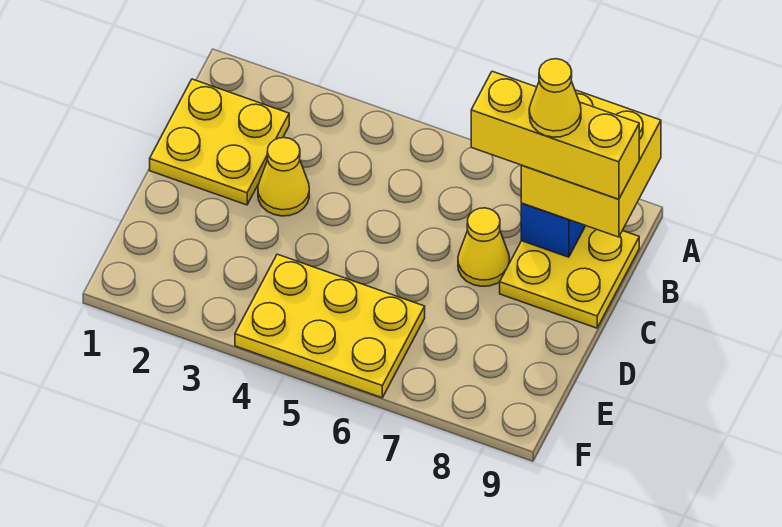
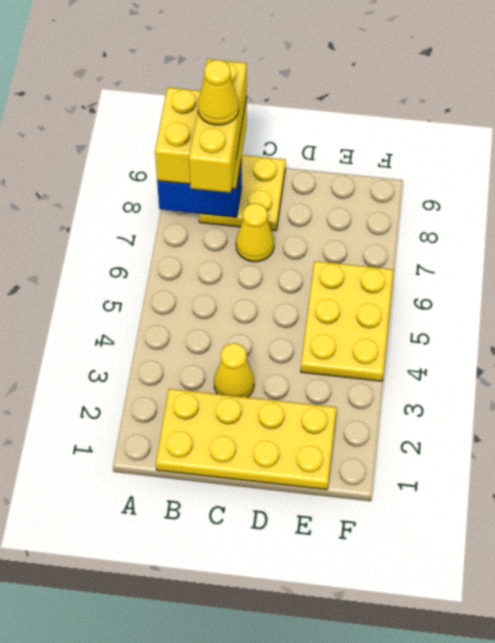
yellow 2x2 plate [150,79,289,205] -> yellow 2x4 plate [156,389,337,490]

